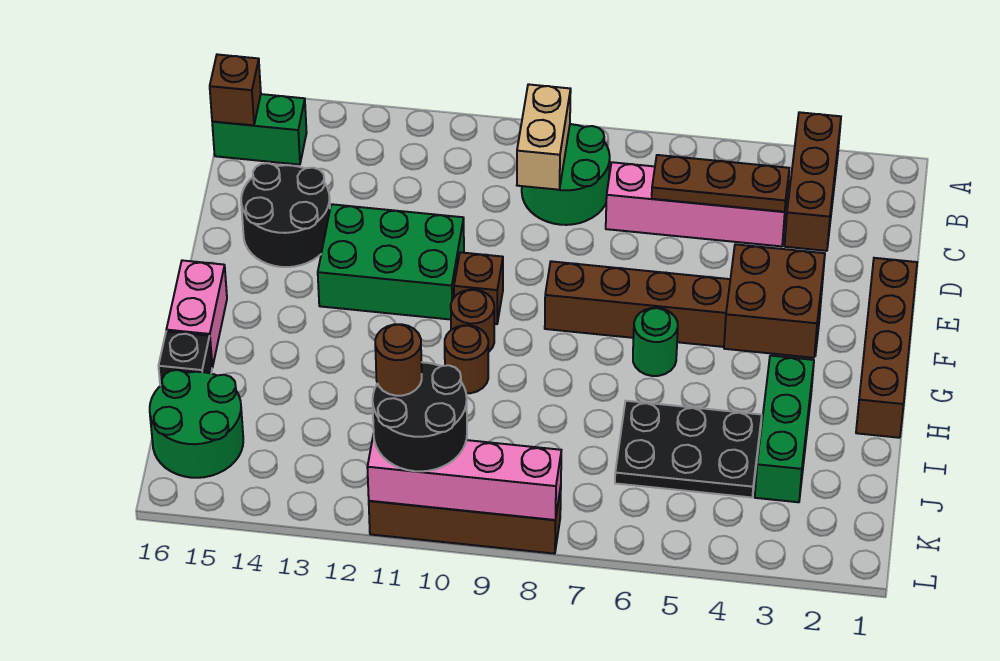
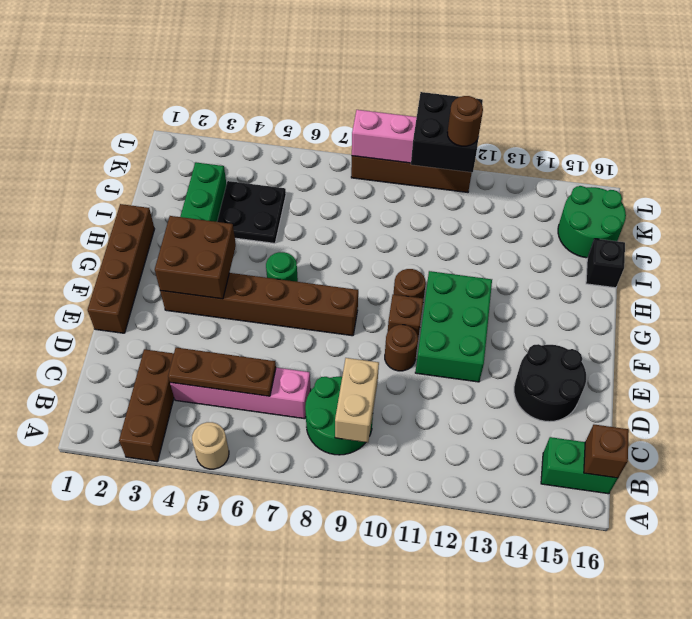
none -> tan 1x1 round brick [192,422,229,469]
green 2x3 brick [318,204,464,320] -> green 2x3 brick turned to [415,271,492,382]
pink 1x2 brick [166,260,227,368] -> none
brown 1x1 round brick [445,325,488,393] -> brown 1x1 round brick moved to [385,325,418,371]
black 2x3 plate [615,401,762,497] -> black 2x2 plate [217,181,286,243]
black 2x2 round brick [373,362,467,471] -> black 2x2 brick [411,92,483,172]

